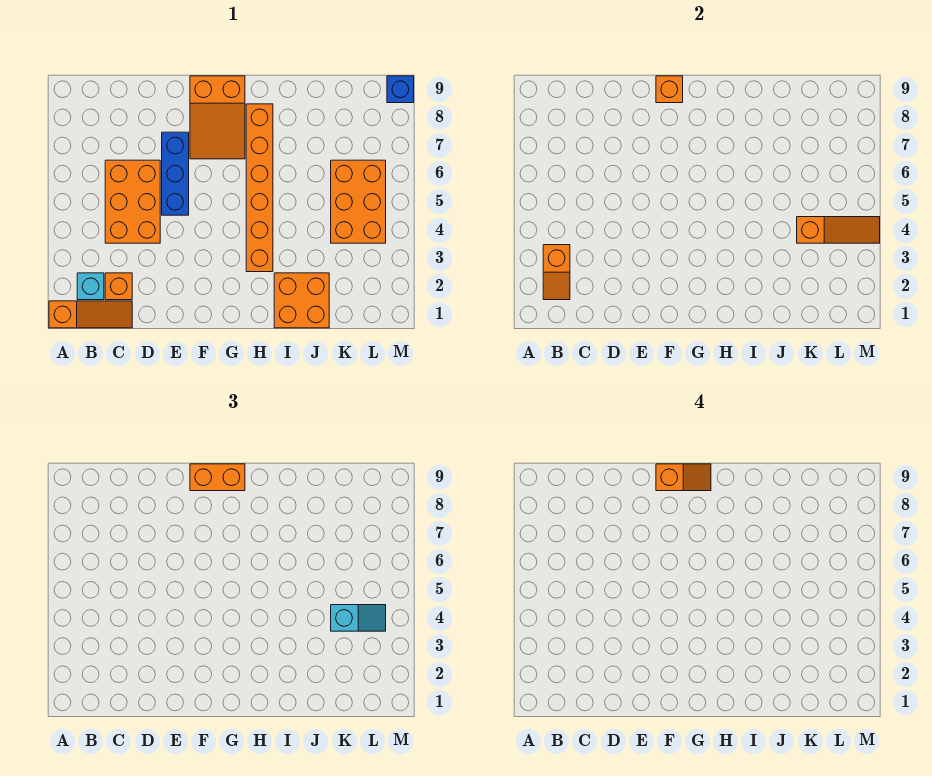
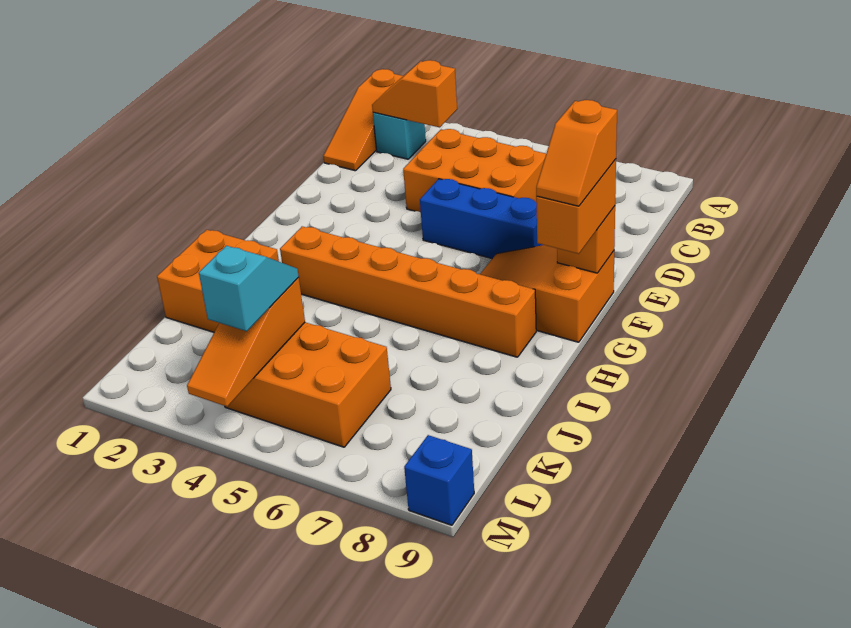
orange 1x1 brick [105,273,132,300] -> none
cyan 1x2 slope [331,605,386,631] -> cyan 1x2 slope turned to [199,246,299,331]

